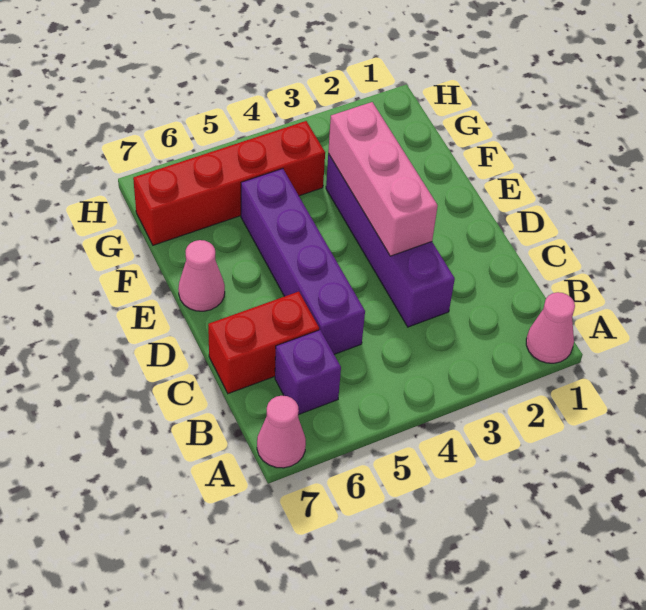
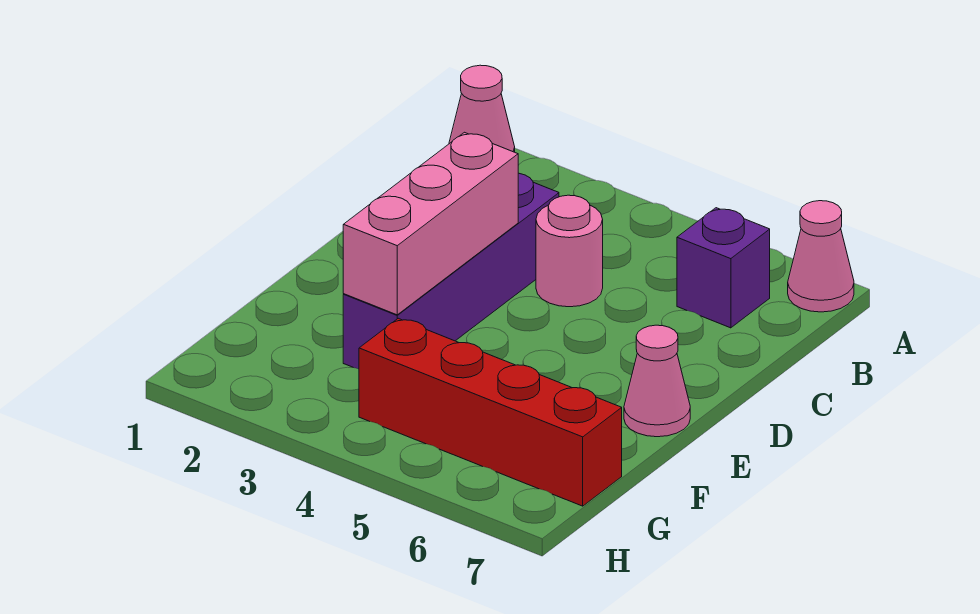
none -> pink 1x1 round brick [536,195,603,307]
purple 1x4 brick [241,169,365,354] -> none
red 1x2 brick [208,292,319,394] -> none

